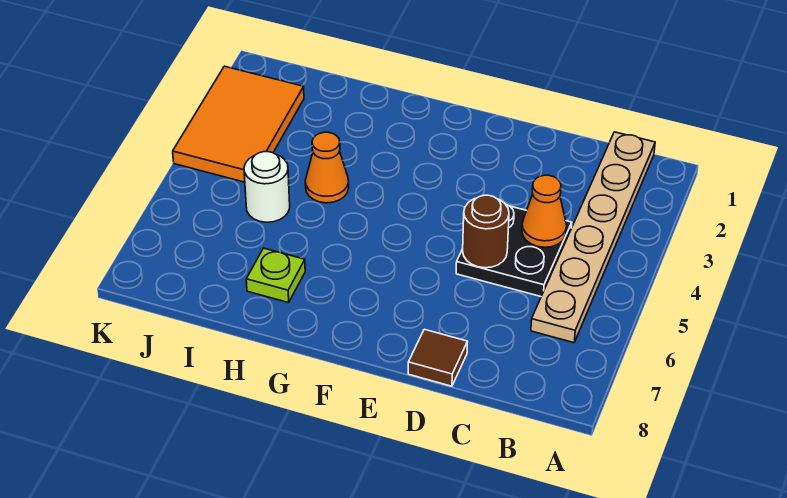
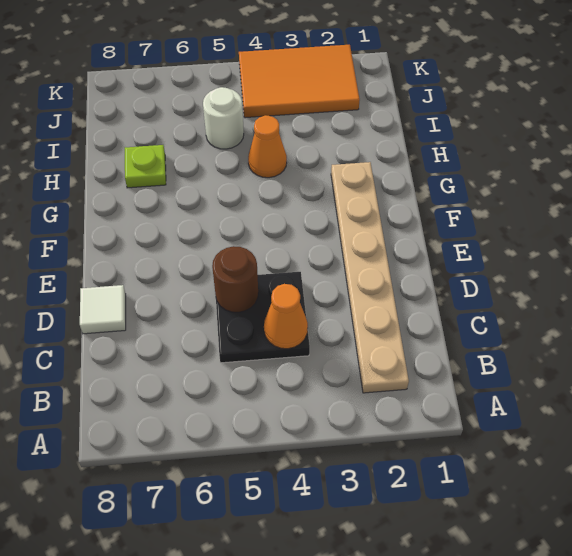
tan 1x6 plate [531,132,655,343] -> tan 1x6 plate turned to [331,162,409,393]
brown 1x1 tile [408,329,467,386] -> white 1x1 tile [80,285,126,334]

